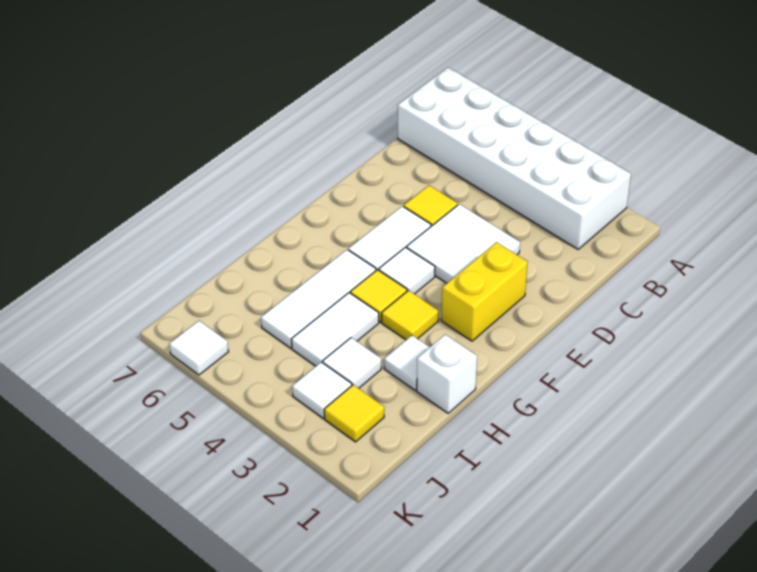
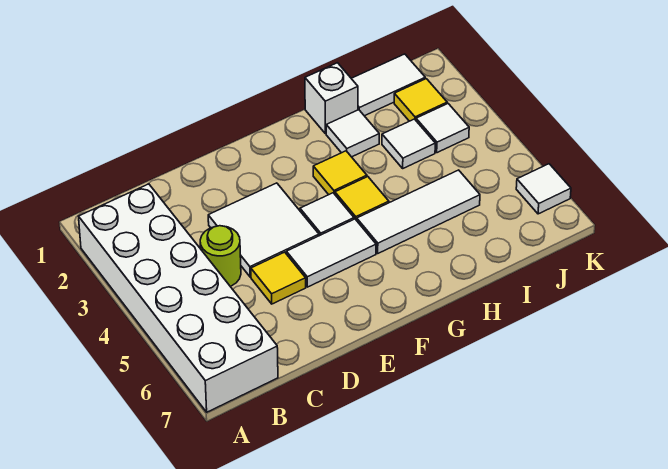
none -> lime 1x1 round brick [200,226,241,286]
yellow 1x2 brick [441,242,528,341] -> none
white 1x2 tile [291,293,379,366] -> white 1x2 tile moved to [351,54,425,116]

